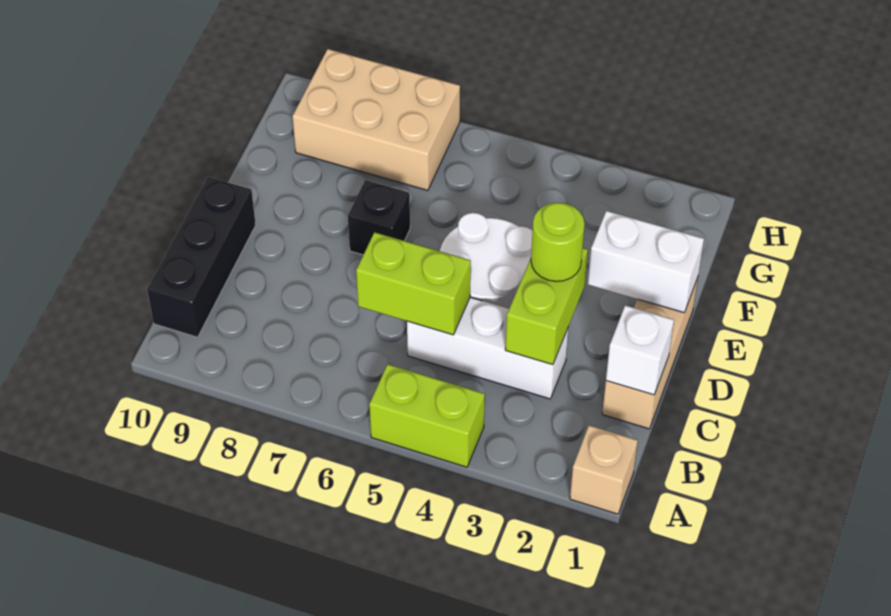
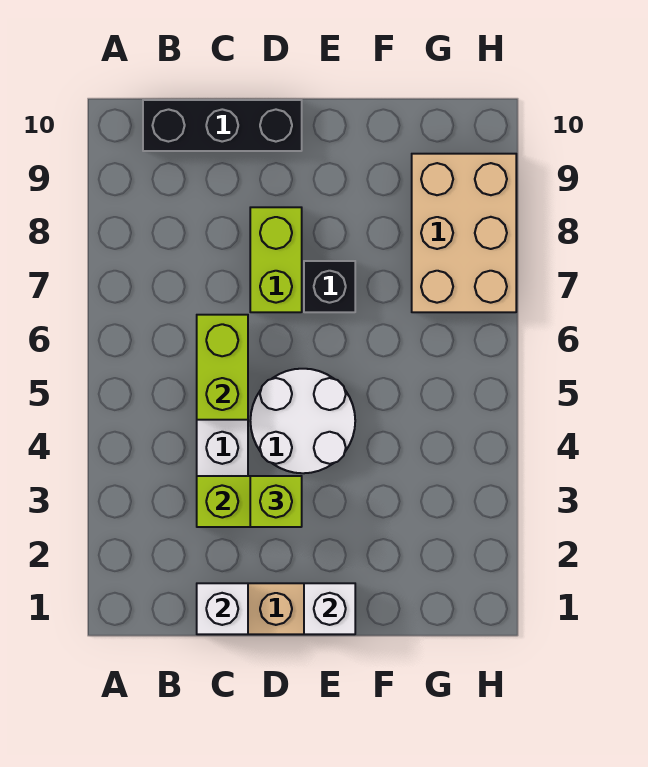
tan 1x1 brick [570,425,638,514] -> none
lime 1x2 brick [369,364,485,467] -> lime 1x2 brick moved to [250,207,302,312]
lime 1x1 round brick [531,203,585,281] -> lime 1x1 brick [250,476,302,527]
white 1x2 brick [588,211,704,313] -> white 1x1 brick [304,583,355,634]

